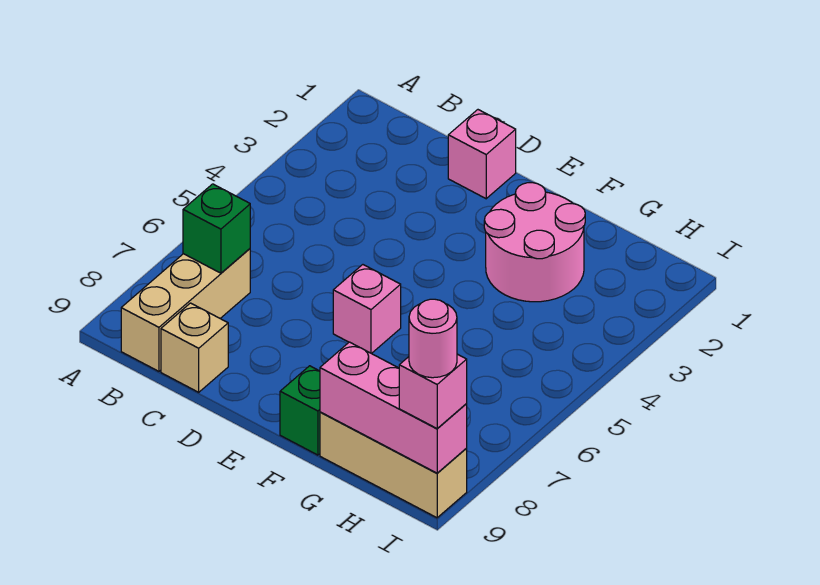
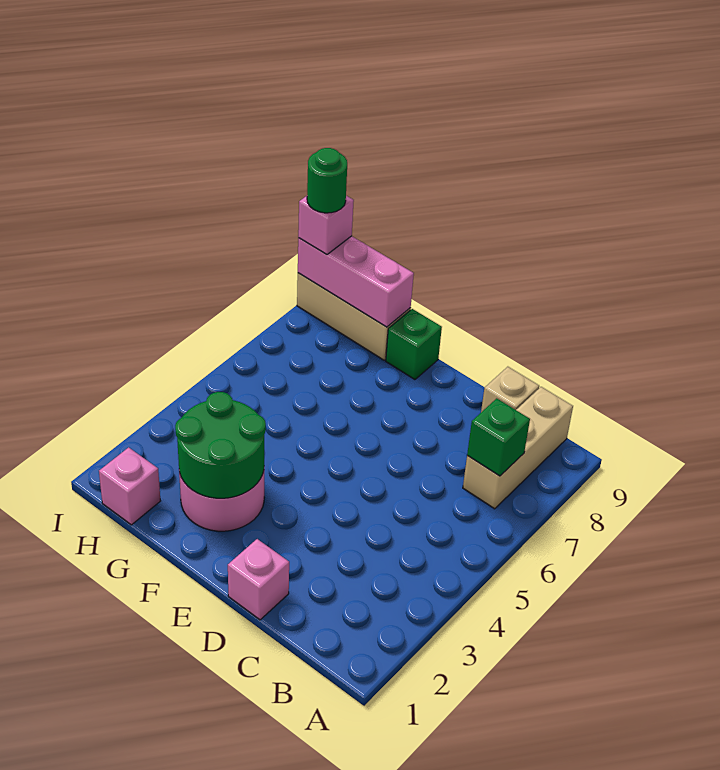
pink 1x1 brick [333,265,401,354] -> pink 1x1 brick moved to [99,447,160,525]
none -> green 2x2 round brick [175,392,266,498]
pink 1x1 round brick [409,299,457,378] -> green 1x1 round brick [307,148,347,213]

